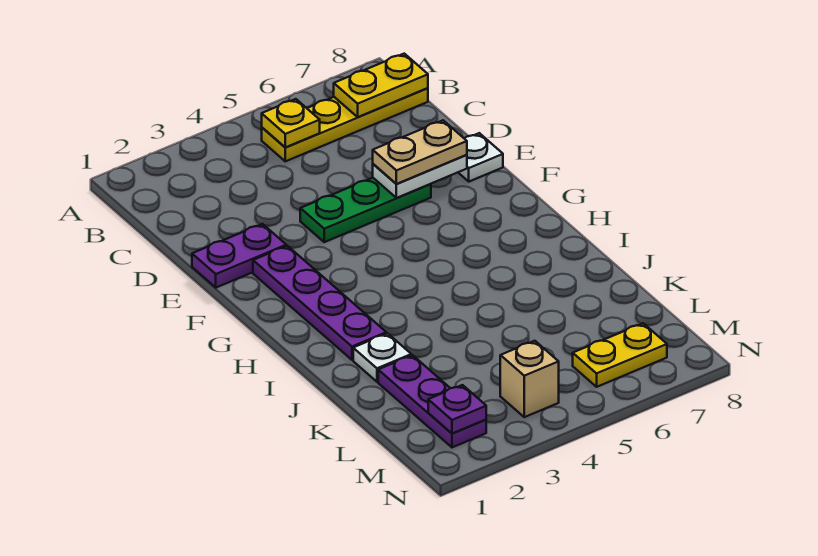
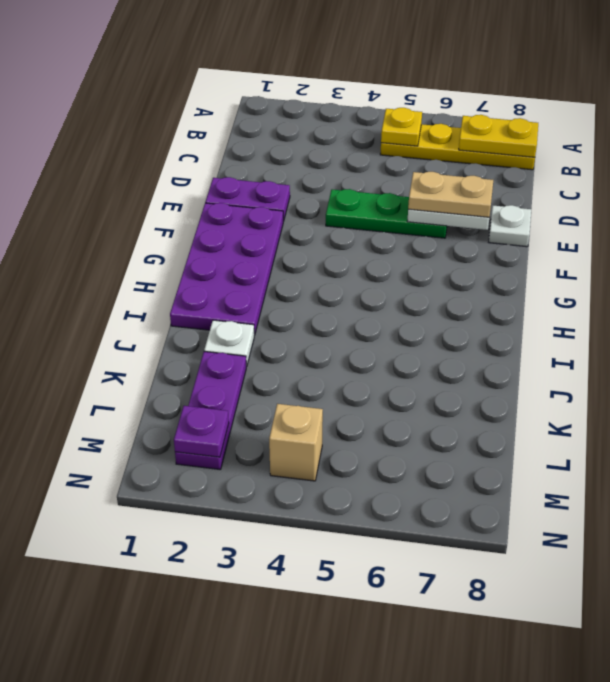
purple 1x4 plate [253,246,386,360] -> purple 2x4 plate [170,203,283,335]
yellow 1x2 plate [573,323,667,387] -> none

